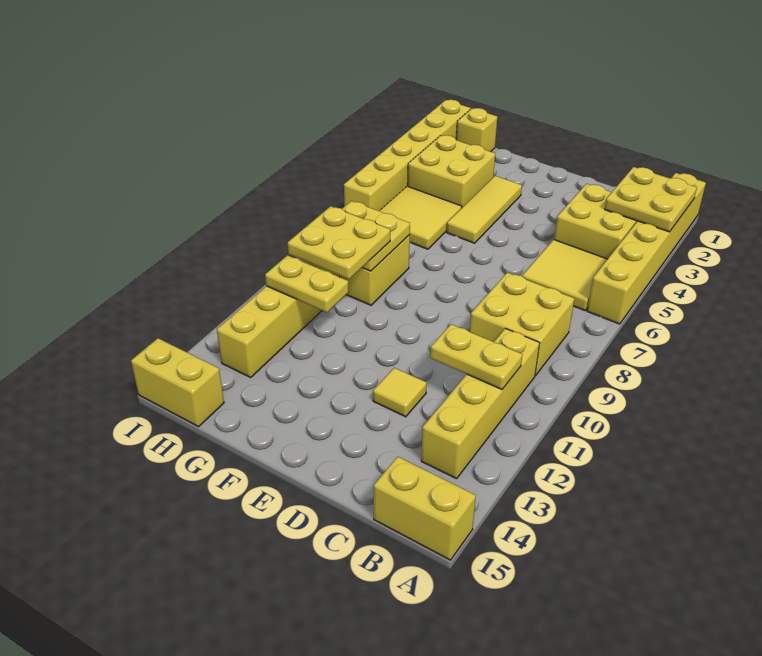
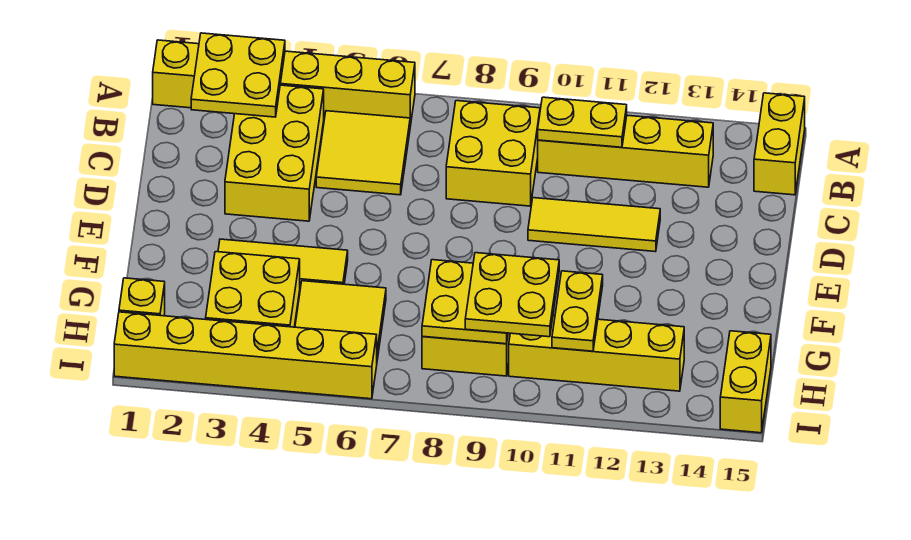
yellow 2x2 brick [554,184,637,259] -> yellow 2x3 brick [225,85,324,221]
yellow 1x2 plate [430,324,522,389] -> yellow 1x2 plate turned to [538,97,627,147]
yellow 1x1 tile [373,368,427,417] -> yellow 1x3 tile [528,198,660,252]

